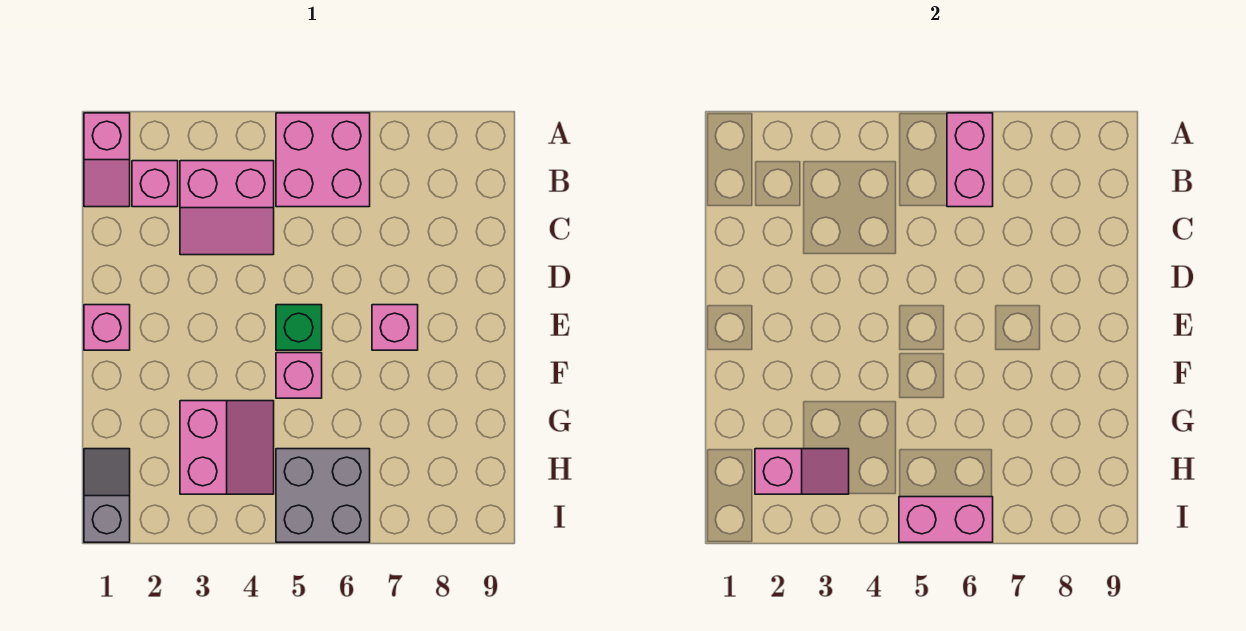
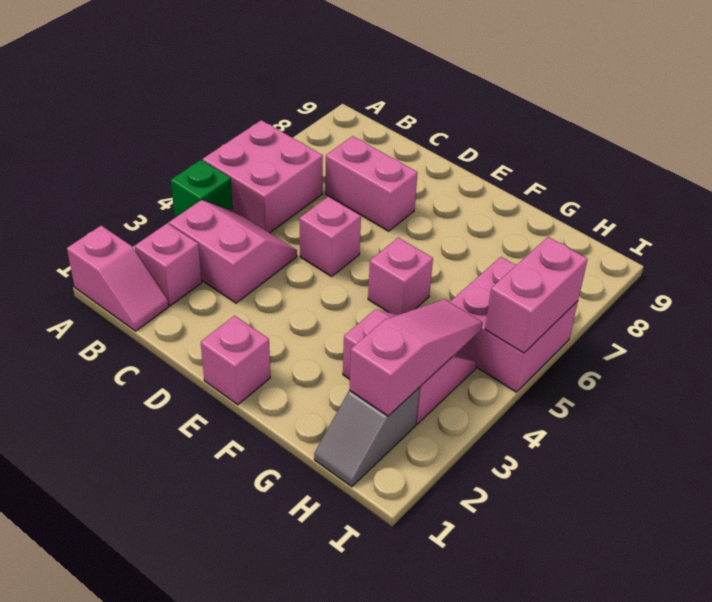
pink 1x2 brick [947,113,993,207] -> pink 1x2 brick moved to [325,136,418,231]
pink 2x2 slope [180,161,274,255] -> pink 2x2 slope turned to [169,200,297,303]
green 1x1 brick [276,305,322,350] -> green 1x1 brick moved to [171,160,233,218]
pink 1x1 brick [372,305,418,350] -> pink 1x1 brick moved to [300,196,361,276]
grey 1x2 slope [84,449,130,542] -> grey 1x2 slope turned to [314,388,420,487]
pink 1x2 slope [755,449,849,494] -> pink 1x3 slope [349,299,483,416]
grey 2x2 brick [276,449,370,542] -> pink 2x2 brick [450,257,578,392]

